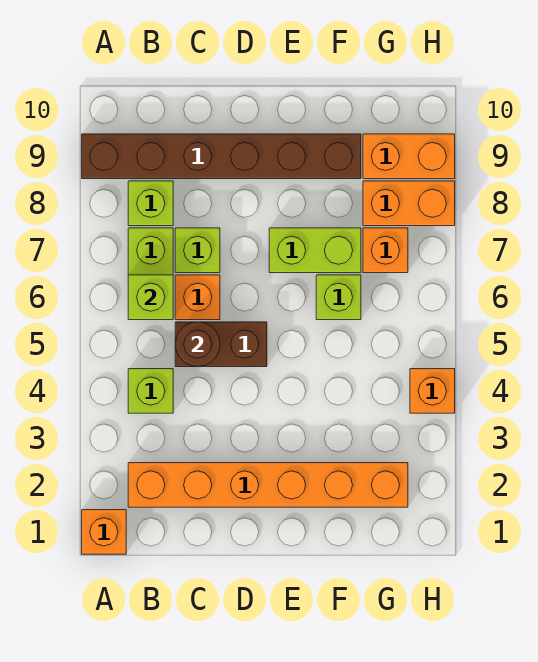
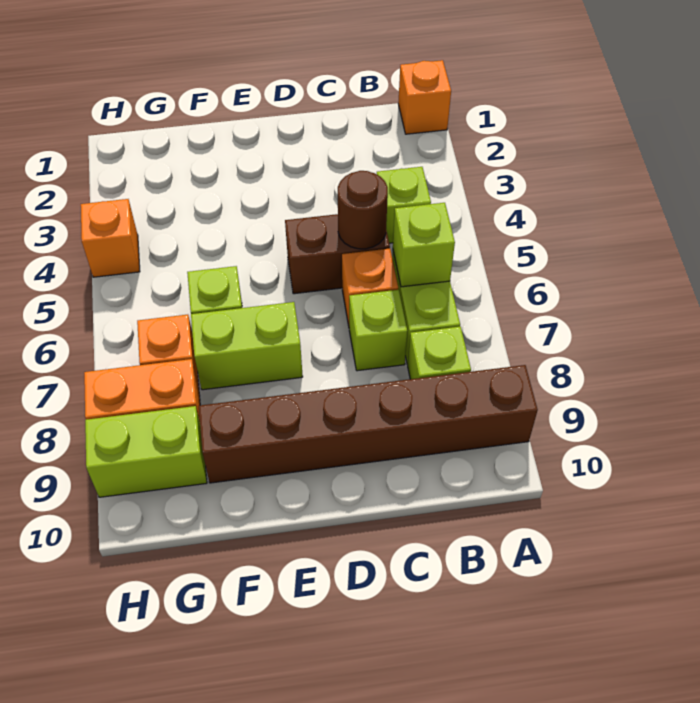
orange 1x6 brick [128,463,408,507] -> none
orange 1x2 brick [363,134,455,179] -> lime 1x2 brick [85,406,207,497]

